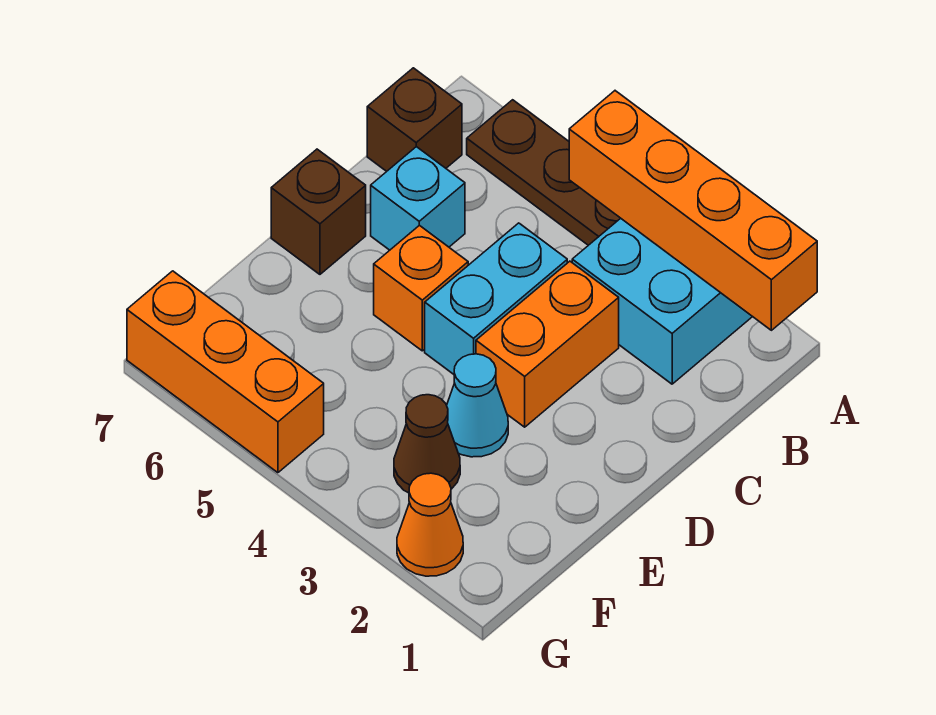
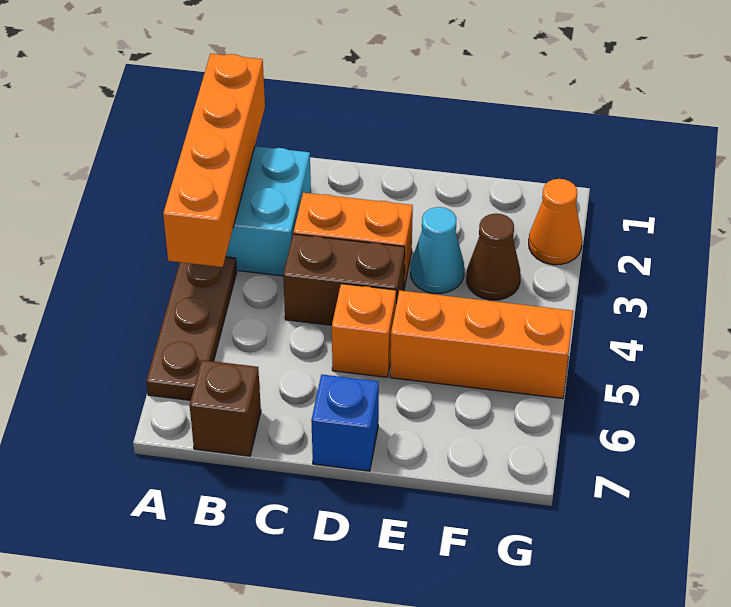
cyan 1x2 brick [425,223,567,374] -> brown 1x2 brick [283,234,405,325]
cyan 1x1 brick [371,147,465,250] -> none
brown 1x1 brick [271,149,366,274] -> blue 1x1 brick [311,375,379,471]
orange 1x3 brick [127,271,324,473] -> orange 1x3 brick turned to [390,290,573,399]

